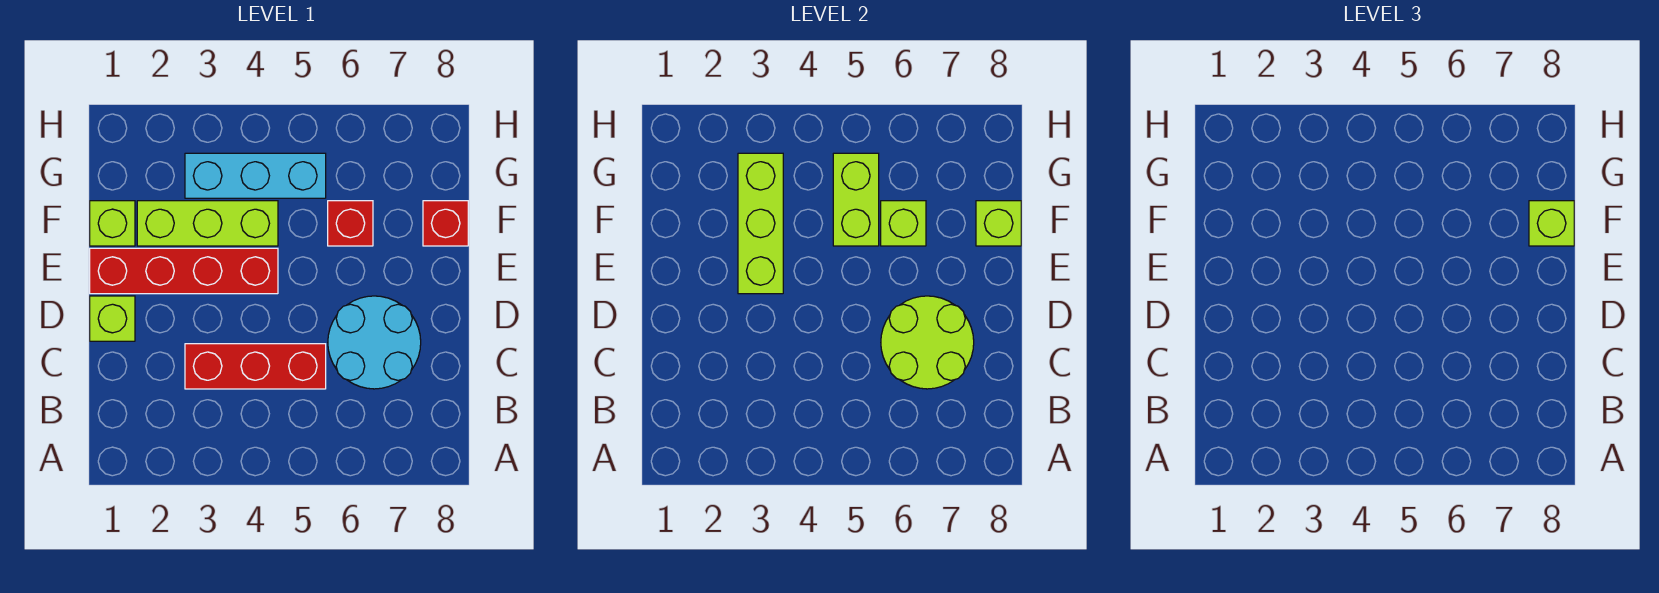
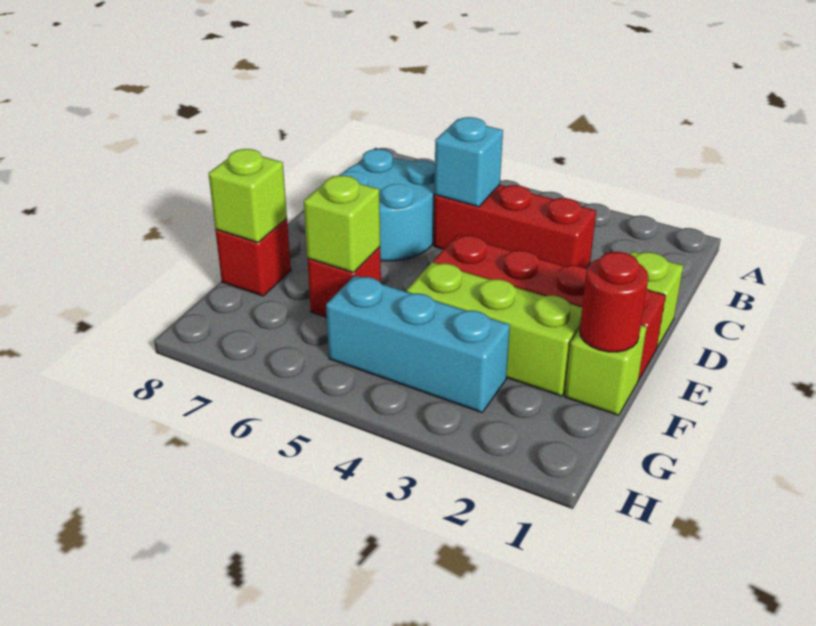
none -> cyan 1x1 brick [434,117,503,207]
lime 2x2 round brick [881,296,974,389] -> none
lime 1x3 brick [738,153,783,294] -> none
none -> red 1x1 round brick [580,252,648,352]
lime 1x2 brick [833,153,879,246] -> none
lime 1x1 brick [1529,201,1574,246] -> none

